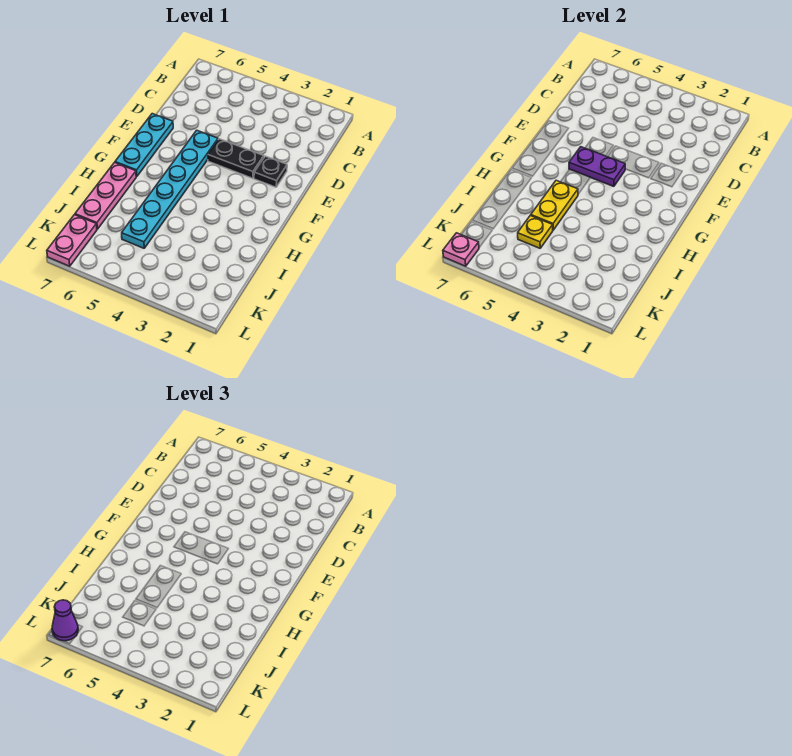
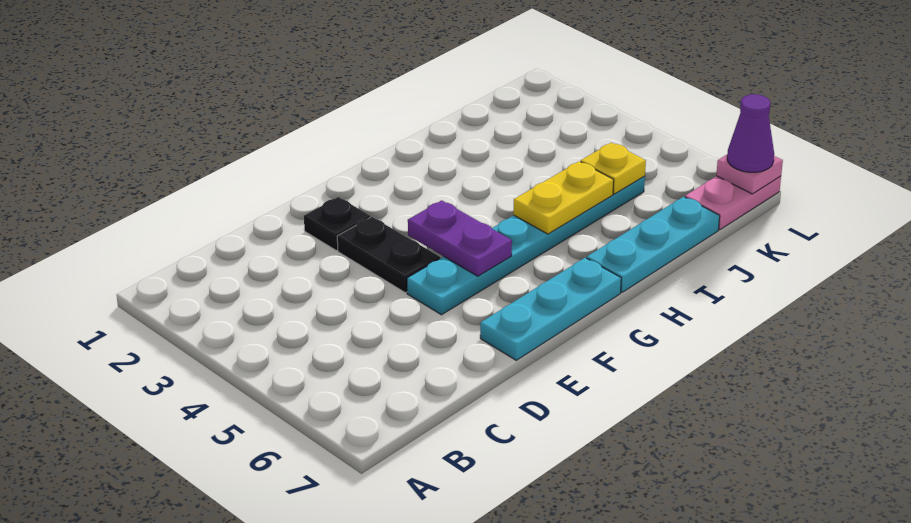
pink 1x3 plate [75,163,136,229] -> cyan 1x3 plate [587,197,720,292]

